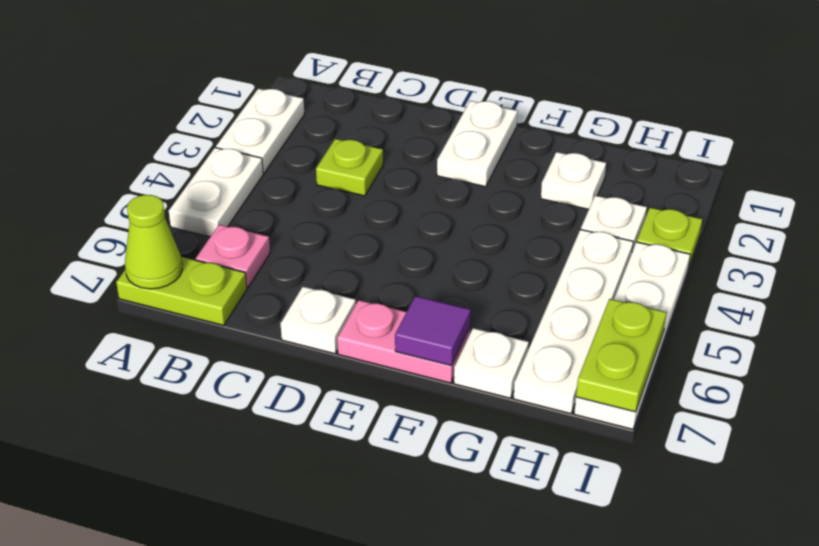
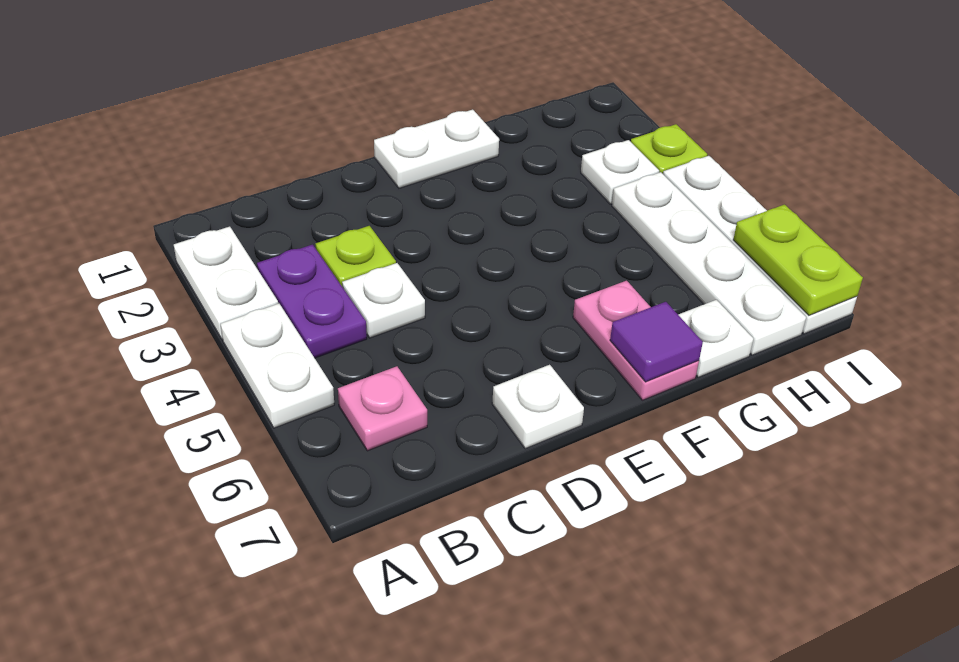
lime 1x2 plate [116,257,247,325] -> none
lime 1x1 cone [125,195,182,289] -> none
none -> purple 1x2 plate [257,245,367,358]
white 1x2 plate [437,101,517,187] -> white 1x2 plate turned to [374,110,499,188]
pink 1x2 plate [337,300,470,383] -> pink 1x2 plate turned to [573,281,699,400]
white 1x1 plate [541,152,606,209] -> white 1x1 plate moved to [342,263,425,338]

